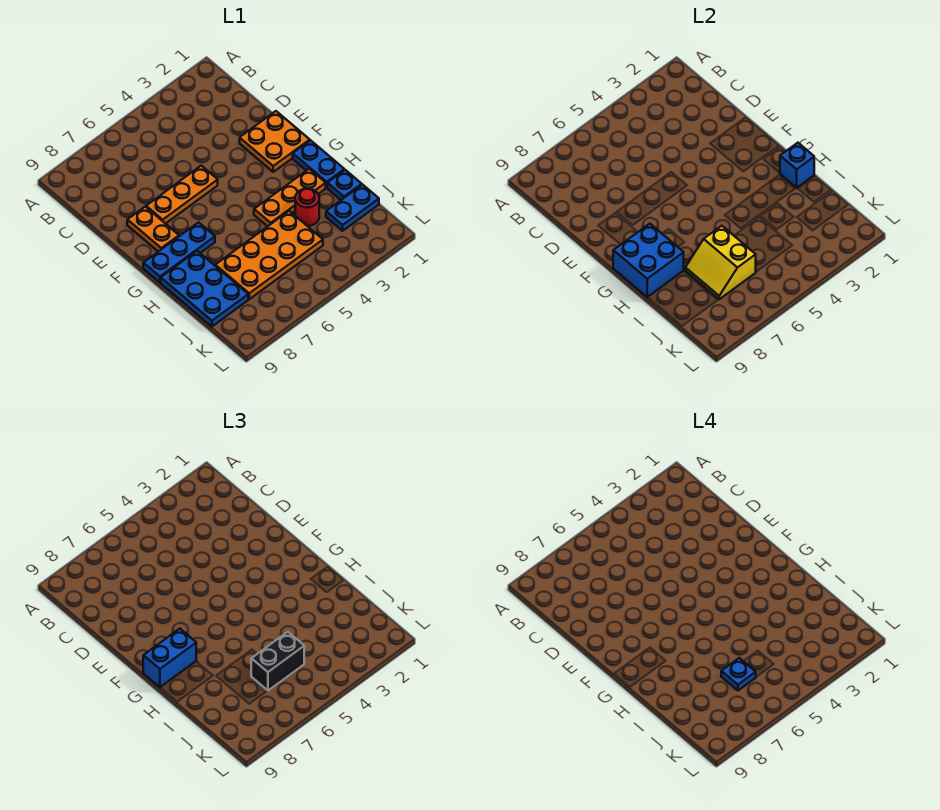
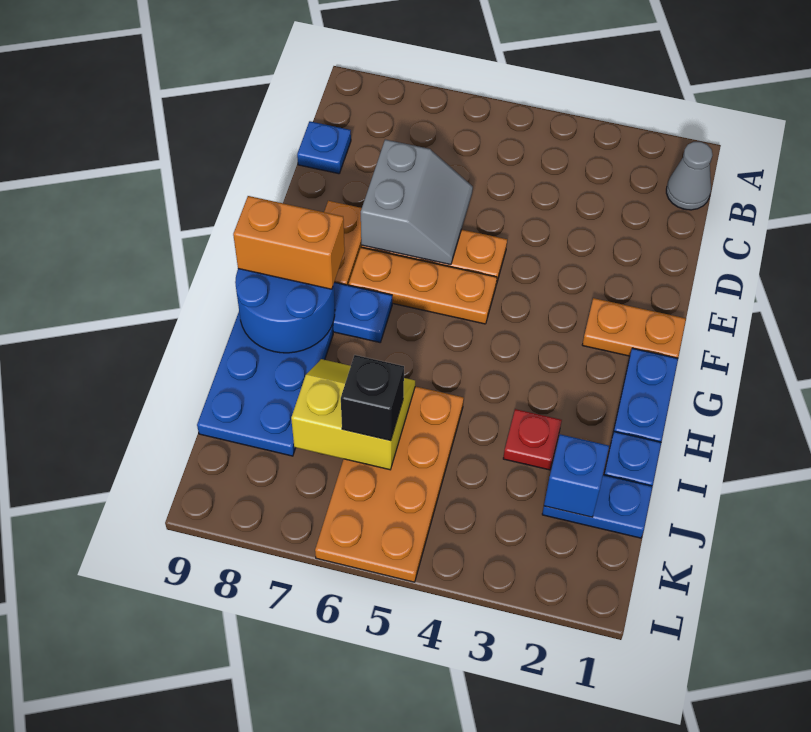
none -> grey 1x1 cone [666,142,712,210]
none -> grey 2x2 slope [361,140,473,265]
orange 2x2 plate [240,111,310,172] -> orange 1x2 plate [582,298,686,358]
blue 2x2 brick [613,224,684,297] -> blue 2x2 round brick [235,269,335,353]
blue 1x2 brick [143,629,196,687] -> orange 1x2 brick [233,196,345,289]
blue 1x1 brick [780,143,814,188] -> blue 1x1 brick moved to [544,434,609,517]
orange 1x3 plate [254,169,326,226] -> orange 1x3 plate moved to [349,247,497,324]
red 1x1 round brick [295,189,319,226] -> red 1x1 plate [503,409,562,470]
orange 2x4 plate [215,211,323,299] -> orange 2x4 plate turned to [315,386,464,582]
yellow 2x2 slope [685,226,756,299] -> yellow 2x2 slope turned to [291,359,415,470]
black 1x2 brick [251,632,304,690] -> black 1x1 brick [341,355,404,441]
blue 1x1 plate [721,658,756,690] -> blue 1x1 plate moved to [297,121,351,174]

